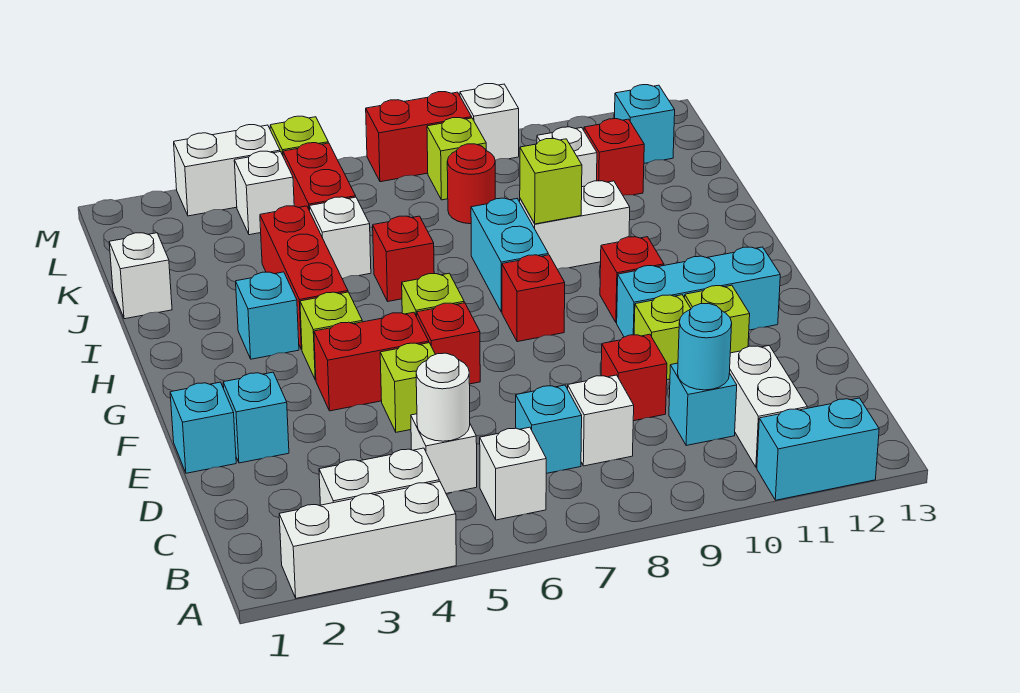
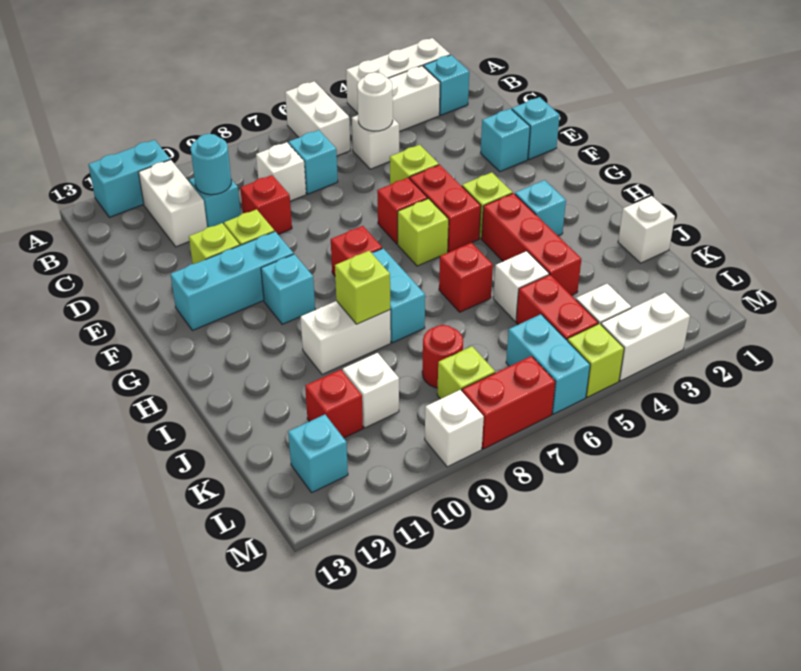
none -> cyan 1x1 brick [424,55,469,115]
white 1x1 brick [480,427,546,520] -> white 1x2 brick [285,81,350,156]
red 1x2 brick [314,312,429,411] -> red 1x2 brick turned to [410,165,481,252]
red 1x1 brick [600,237,664,323] -> cyan 1x1 brick [261,254,315,324]
none -> cyan 1x2 brick [506,314,590,414]

